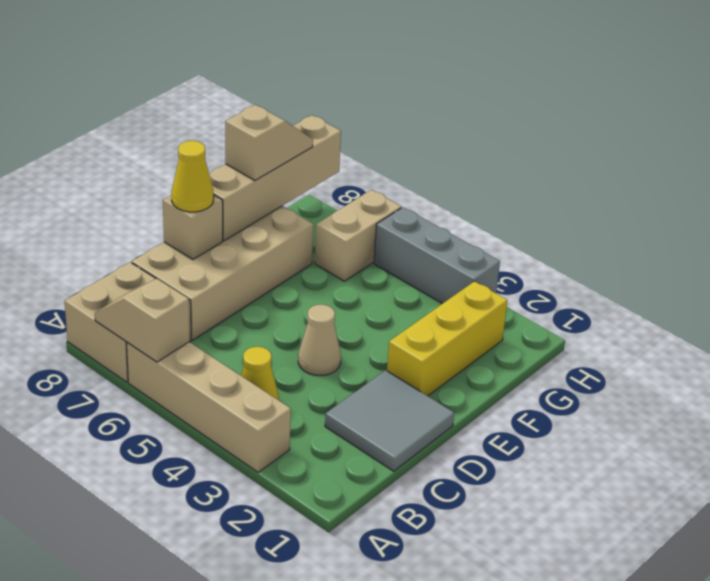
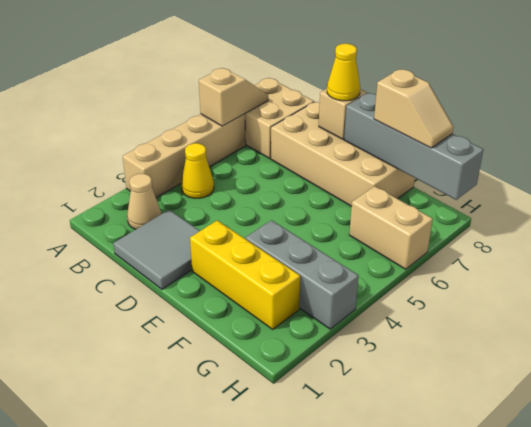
tan 1x1 cone [298,305,341,375] -> tan 1x1 cone moved to [127,174,161,229]
tan 1x4 brick [209,115,341,241] -> grey 1x4 brick [344,93,484,200]
grey 1x3 brick [374,207,500,304] -> grey 1x3 brick turned to [245,220,359,329]

